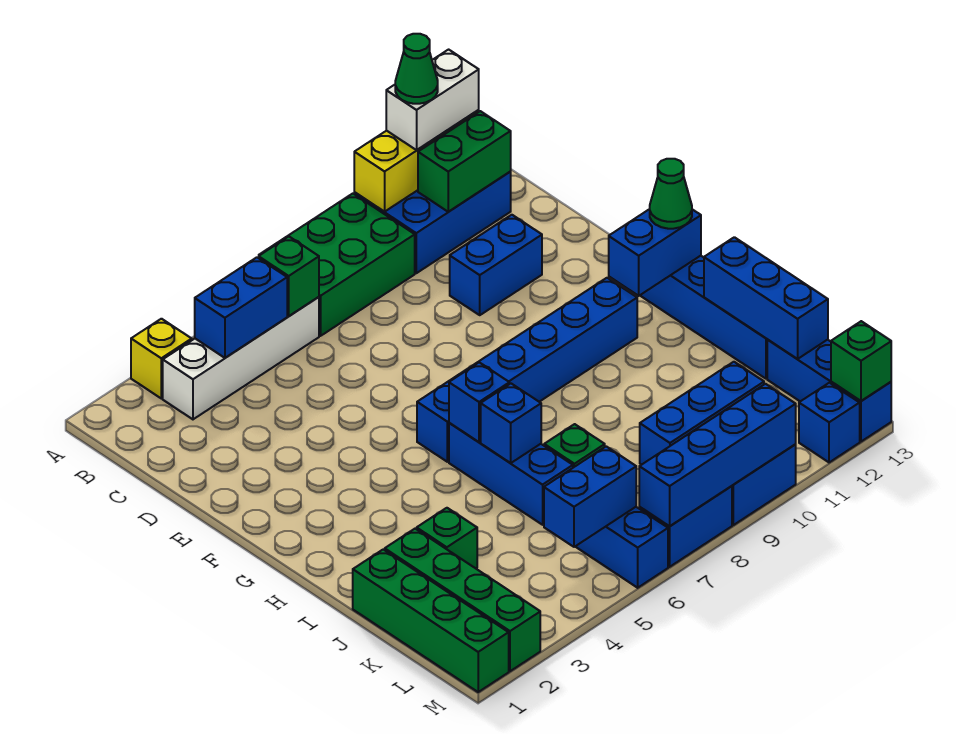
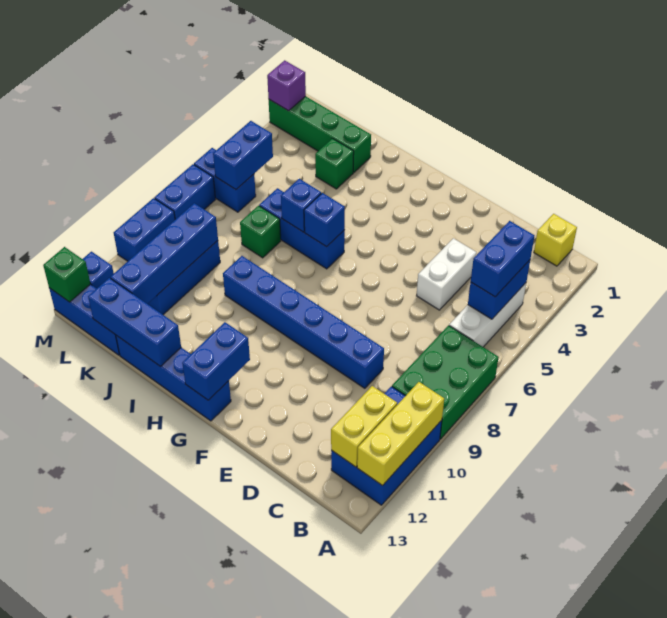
yellow 1x1 brick [131,319,192,398] -> yellow 1x1 brick moved to [534,214,577,266]
white 1x2 brick [386,50,479,150] -> white 1x2 brick moved to [417,238,476,310]
green 1x1 cone [395,34,438,104] -> none
white 1x4 brick [163,297,319,419] -> white 1x3 brick [449,283,526,347]
green 1x1 brick [259,237,319,316] -> none
green 1x2 brick [418,111,511,212] -> yellow 1x2 brick [331,386,397,467]
blue 1x2 brick [450,215,542,315] -> blue 1x2 brick moved to [471,221,534,297]
blue 1x6 brick [417,278,637,462] -> blue 1x6 brick turned to [223,256,384,388]
green 1x1 cone [650,159,692,229] -> none
green 1x4 brick [353,549,509,692] -> none
none -> purple 1x1 brick [267,60,306,111]
blue 1x4 brick [639,384,796,526] -> blue 1x4 brick moved to [110,203,218,304]

